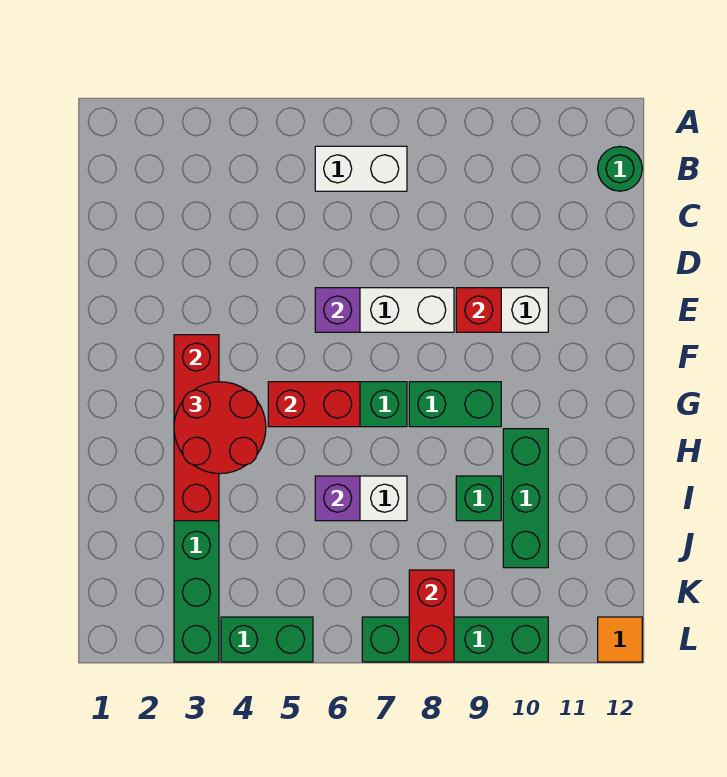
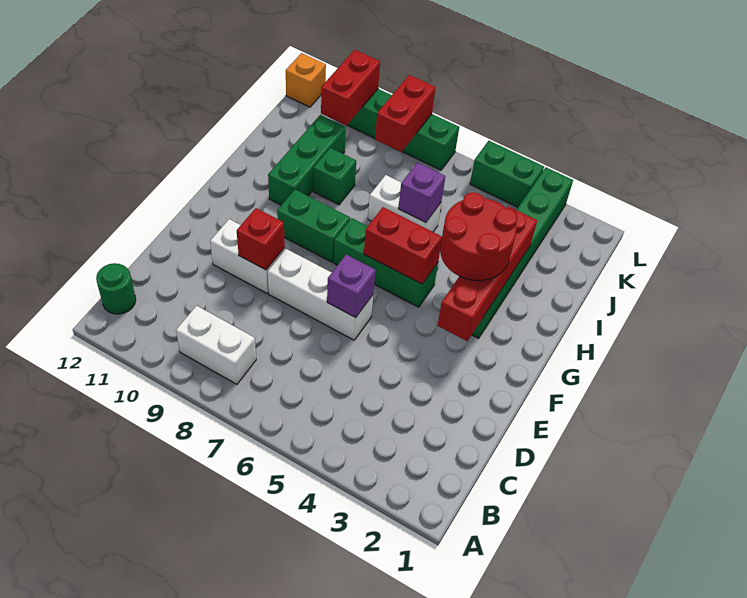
white 1x2 brick [315,146,407,191] -> white 1x2 brick moved to [176,306,256,384]
none -> red 1x2 brick [321,50,380,126]
orange 1x1 tile [598,617,642,662] -> orange 1x1 brick [286,53,326,107]

